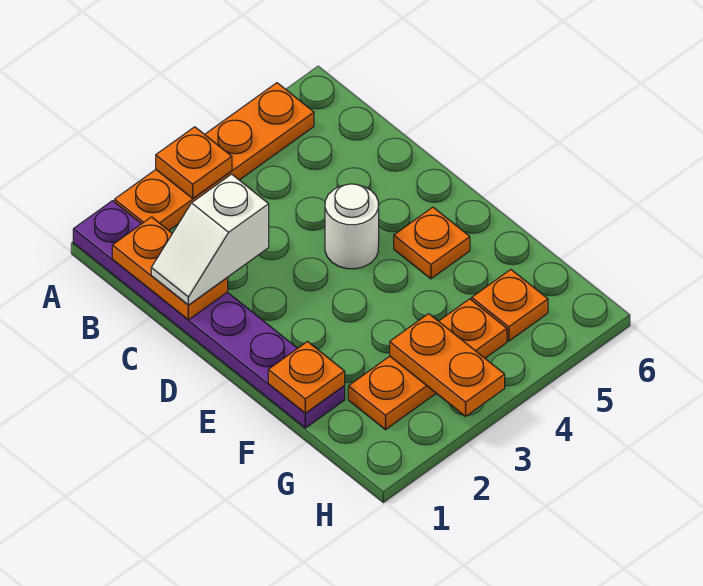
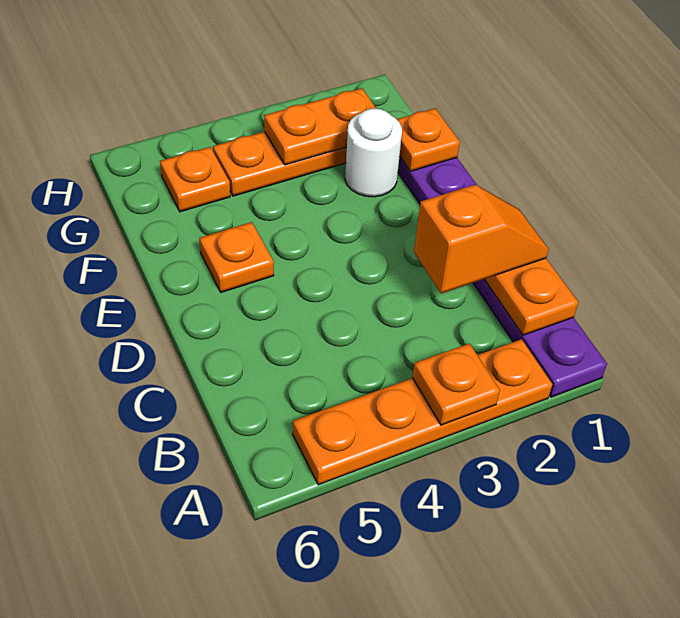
white 1x2 slope [151,174,269,305] -> orange 1x2 slope [414,185,549,293]
white 1x1 round brick [325,184,379,269] -> white 1x1 round brick moved to [345,108,402,197]
orange 1x2 plate [390,314,505,416] -> orange 1x2 plate turned to [264,88,376,165]

